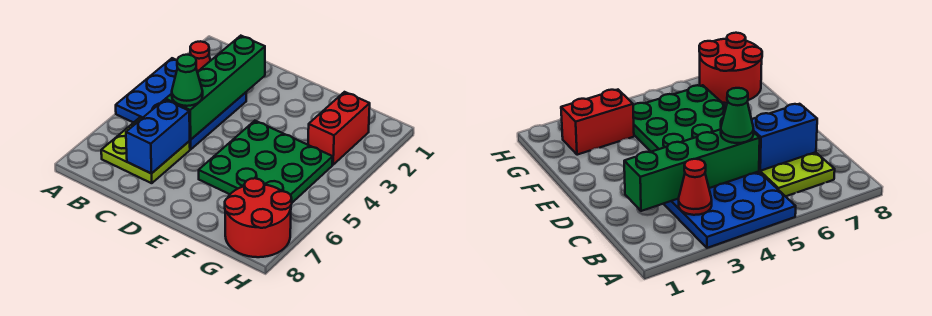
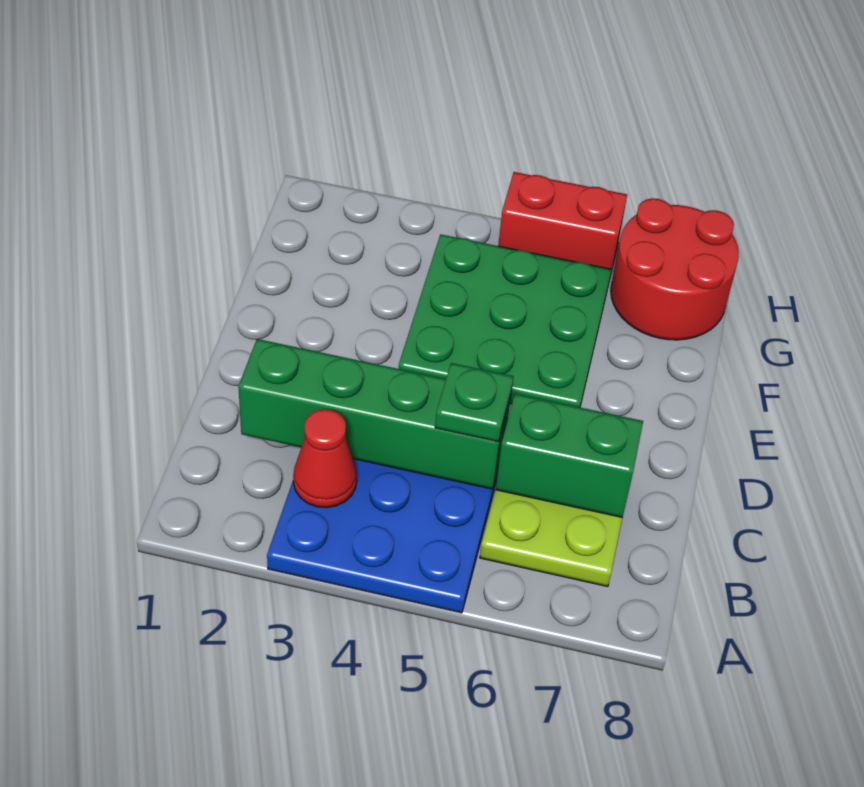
green 1x1 cone [172,55,203,106] -> green 1x1 plate [435,363,514,442]
blue 1x2 brick [126,100,190,174] -> green 1x2 brick [496,394,643,517]
red 1x2 brick [308,92,370,165] -> red 1x2 brick moved to [498,172,627,276]

